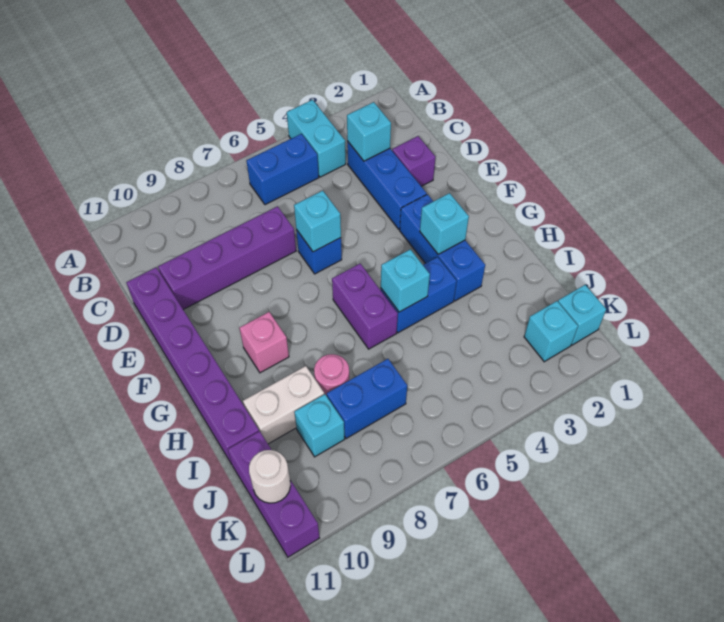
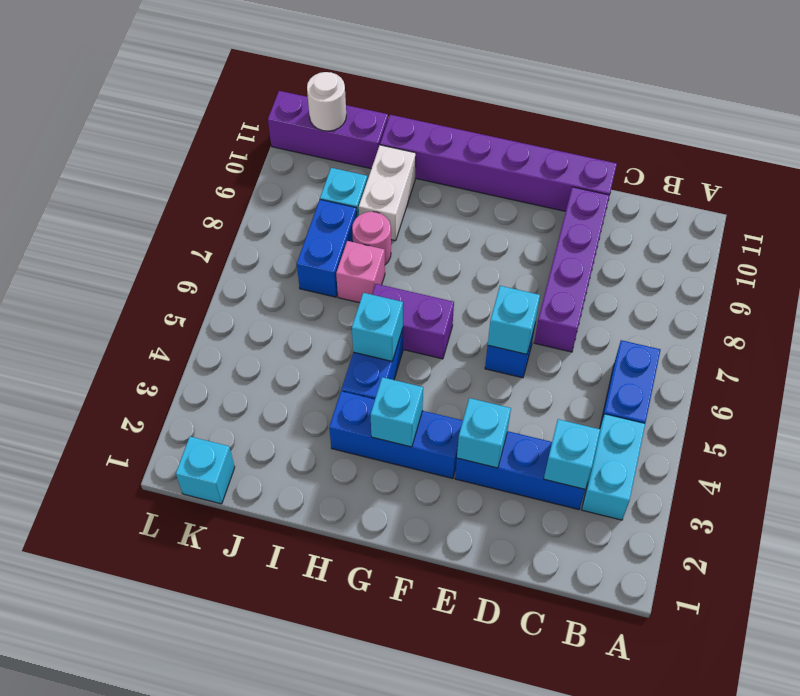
cyan 1x2 brick [287,100,346,177] -> cyan 1x2 brick turned to [582,414,645,520]
purple 1x1 brick [392,136,435,186] -> none
pink 1x1 brick [239,312,289,373] -> pink 1x1 brick moved to [336,241,385,303]
cyan 1x1 brick [524,301,578,362] -> cyan 1x1 brick moved to [457,398,511,468]

